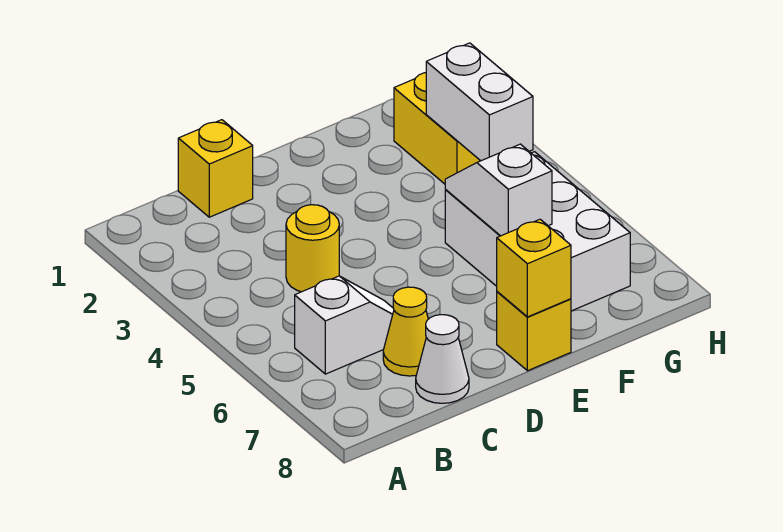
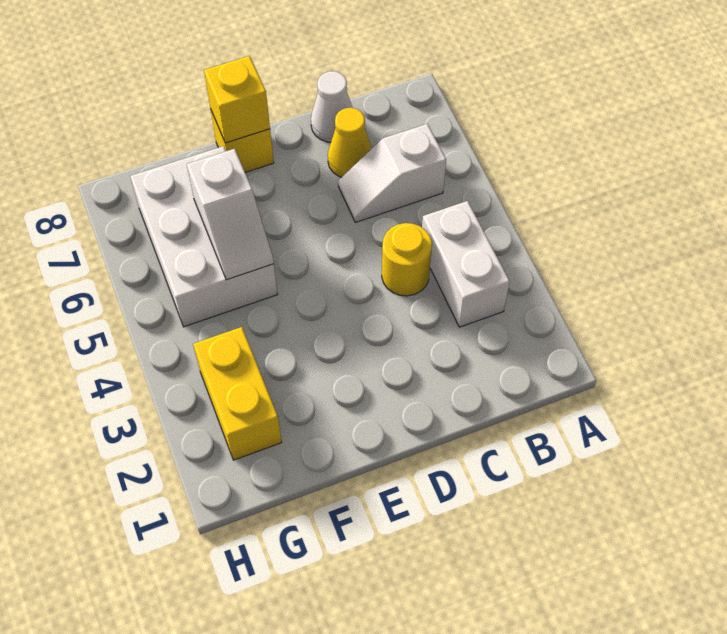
yellow 1x1 brick [178,120,253,217] -> none
white 1x2 brick [426,43,533,161] -> white 1x2 brick moved to [422,201,510,327]

